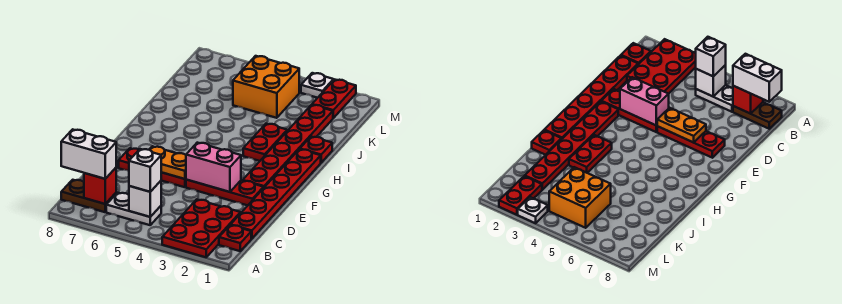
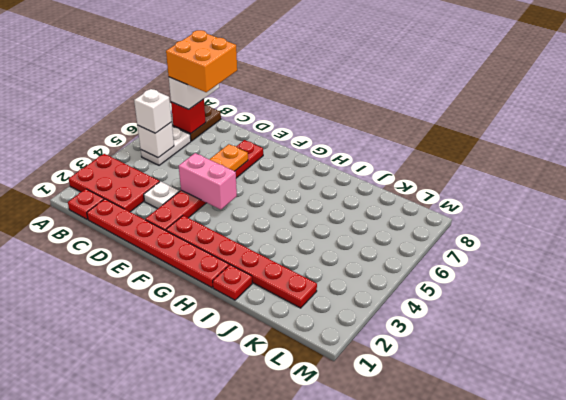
pink 1x2 brick [186,143,241,192] -> pink 1x2 brick turned to [179,153,237,210]
red 1x2 plate [243,124,287,161] -> none
orange 2x2 brick [233,56,299,118] -> orange 2x2 brick moved to [166,30,237,92]
red 1x2 plate [312,79,356,118] -> none
white 1x1 plate [301,73,333,98] -> white 1x1 plate moved to [144,181,179,209]

